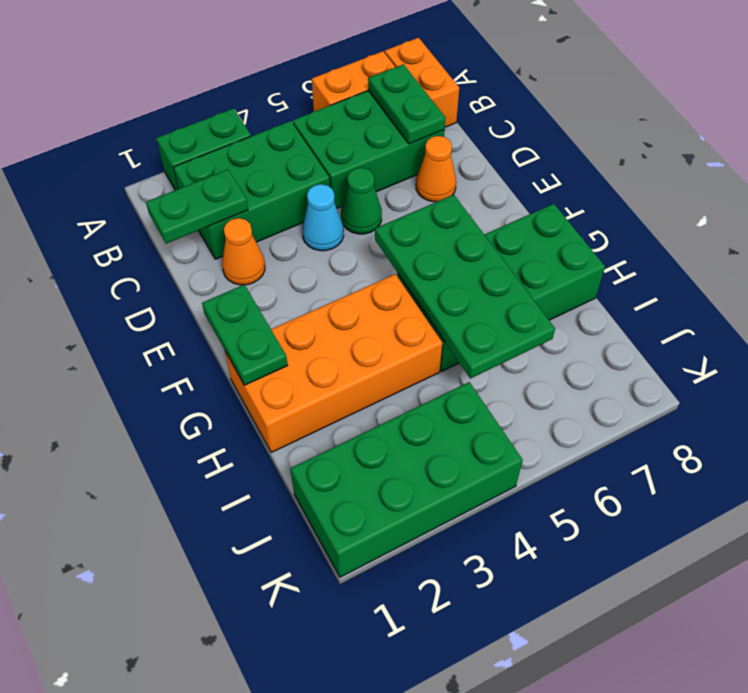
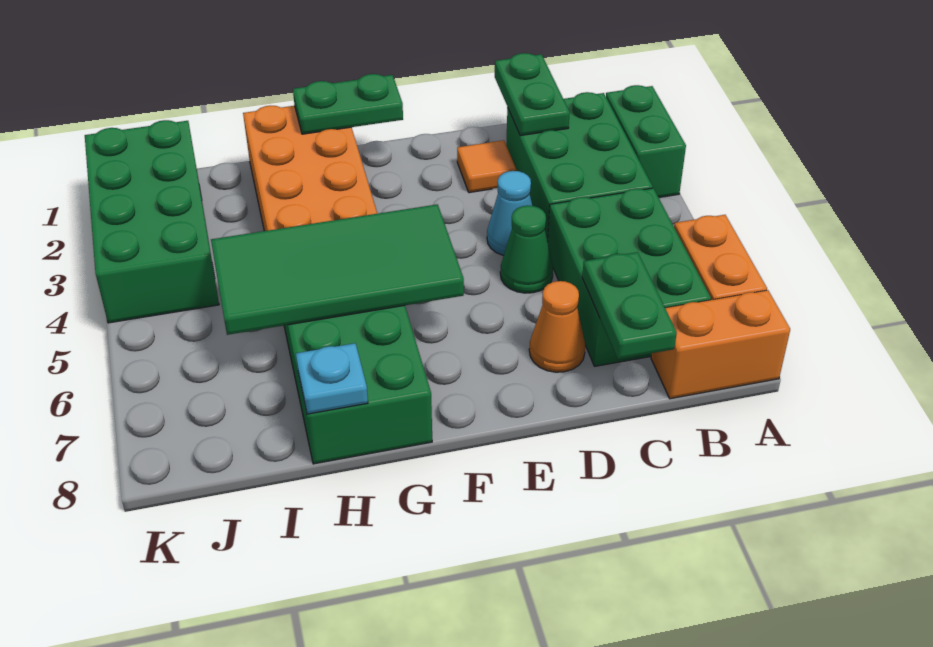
green 1x2 plate [368,64,445,144] -> green 1x2 plate turned to [582,252,677,359]
orange 1x1 cone [222,218,265,285] -> orange 1x1 tile [457,140,517,193]
green 2x4 plate [375,195,555,378] -> green 2x4 tile [211,204,464,335]
none -> cyan 1x1 plate [296,343,368,414]

